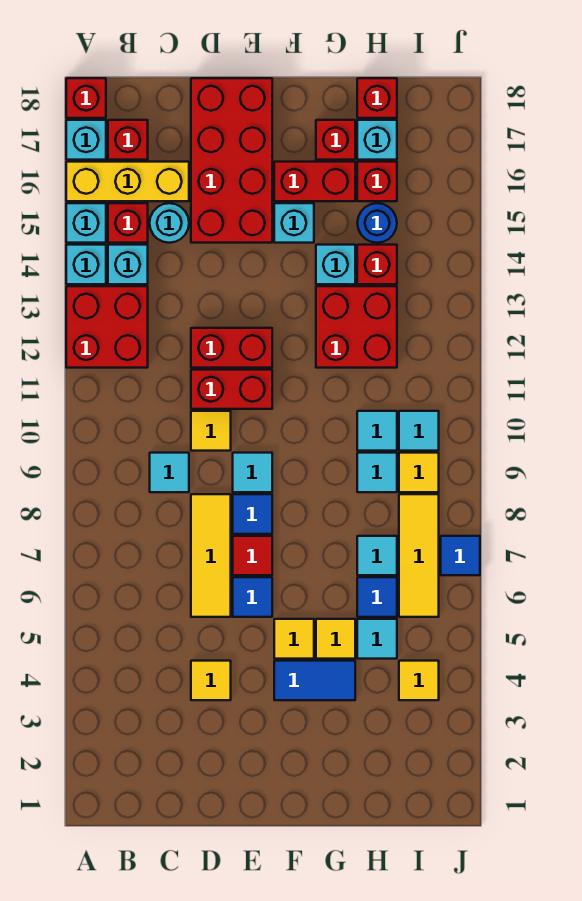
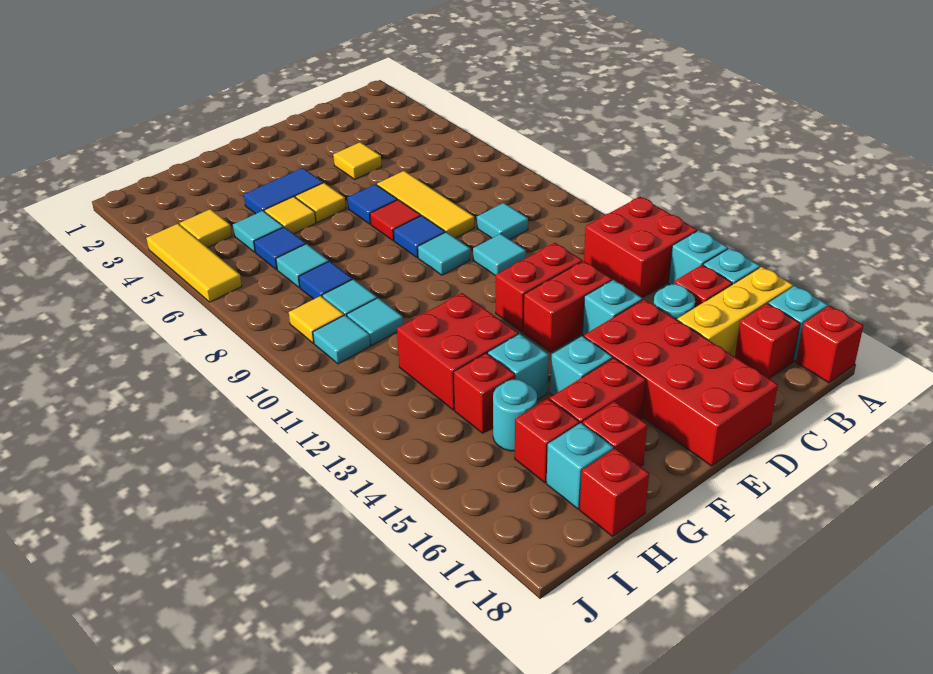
cyan 1x1 brick [108,245,148,284] -> cyan 1x1 brick moved to [583,280,643,336]
yellow 1x1 tile [191,411,231,451] -> cyan 1x1 tile [473,234,526,276]
red 1x2 brick [191,370,272,409] -> red 1x2 brick moved to [523,261,612,352]
blue 1x1 round brick [357,203,397,243] -> cyan 1x1 round brick [493,380,537,451]
yellow 1x3 tile [399,494,439,617] -> yellow 1x3 tile moved to [146,224,242,302]
blue 1x1 tile [441,536,480,575] -> blue 1x1 tile moved to [299,261,352,299]

